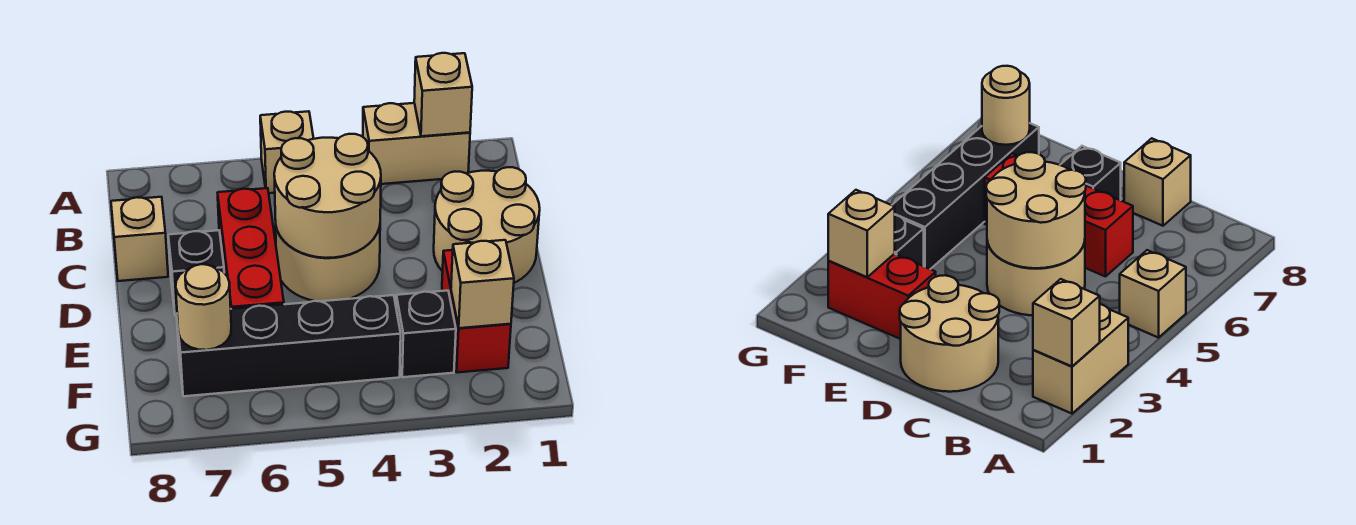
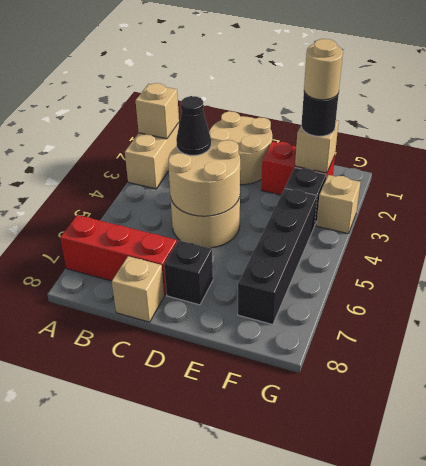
tan 1x1 brick [260,111,314,193] -> tan 1x1 brick moved to [316,175,361,234]
none -> black 1x1 cone [176,96,211,155]
red 1x3 brick [218,188,284,309] -> red 1x3 brick moved to [60,215,177,295]
none -> black 1x1 round brick [301,92,339,136]
tan 1x1 round brick [176,264,231,350] -> tan 1x1 round brick moved to [304,39,343,100]

